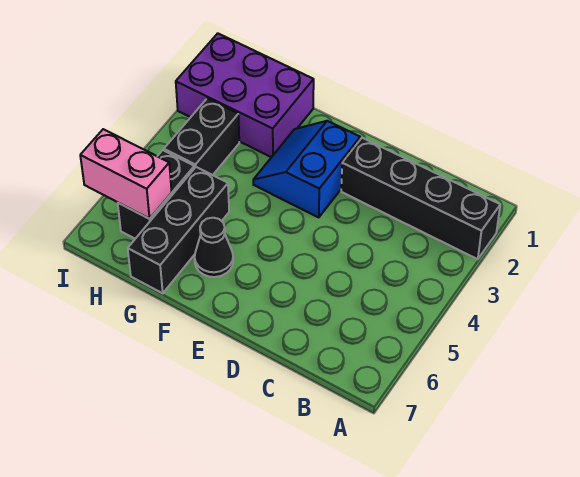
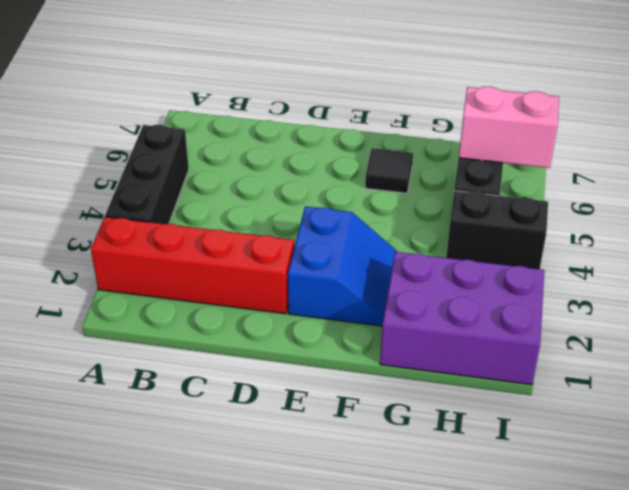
black 1x4 brick [341,138,500,259] -> red 1x4 brick [91,217,294,314]
black 1x1 cone [195,218,233,277] -> black 1x1 tile [365,148,413,193]
black 1x3 brick [128,167,229,293] -> black 1x3 brick moved to [105,125,189,224]
black 1x2 brick [164,98,239,175] -> black 1x2 brick turned to [446,191,548,269]

